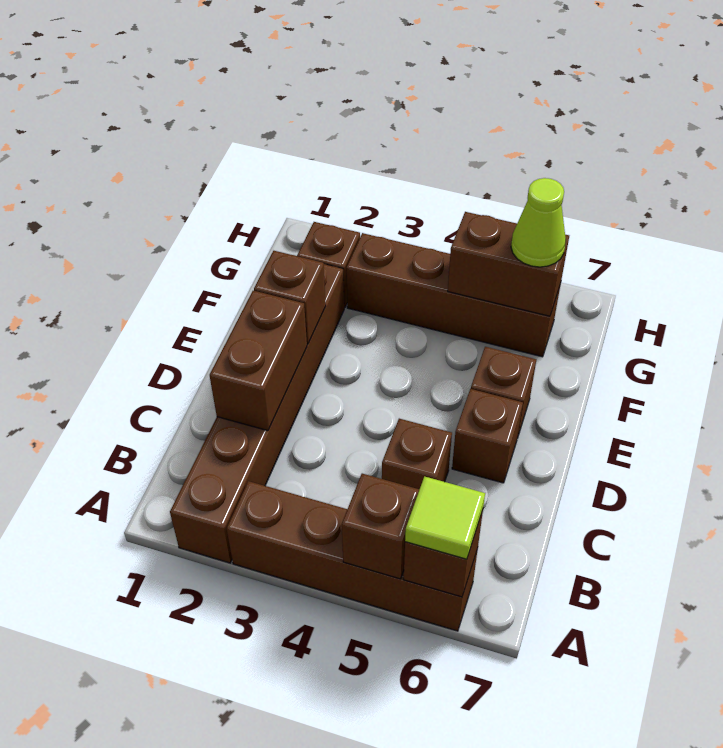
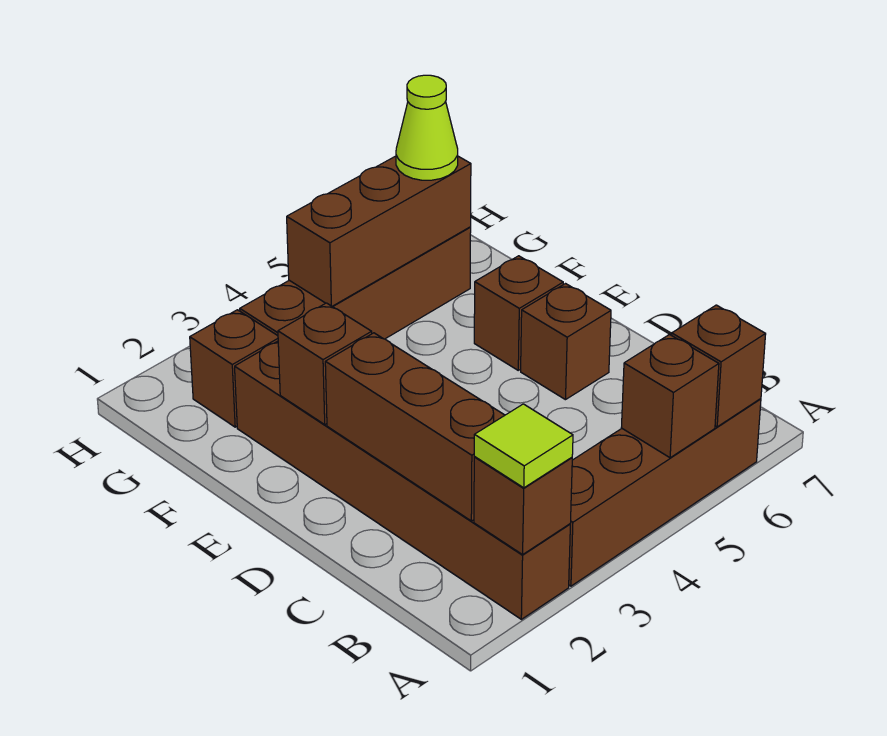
lime 1x1 tile [405,476,485,559] -> lime 1x1 tile moved to [474,404,573,488]
brown 1x2 brick [210,291,307,431] -> brown 1x3 brick [325,333,505,521]
brown 1x1 brick [382,419,452,489] -> brown 1x1 brick moved to [474,457,572,555]
brown 1x2 brick [448,212,569,316] -> brown 1x3 brick [287,156,471,306]

